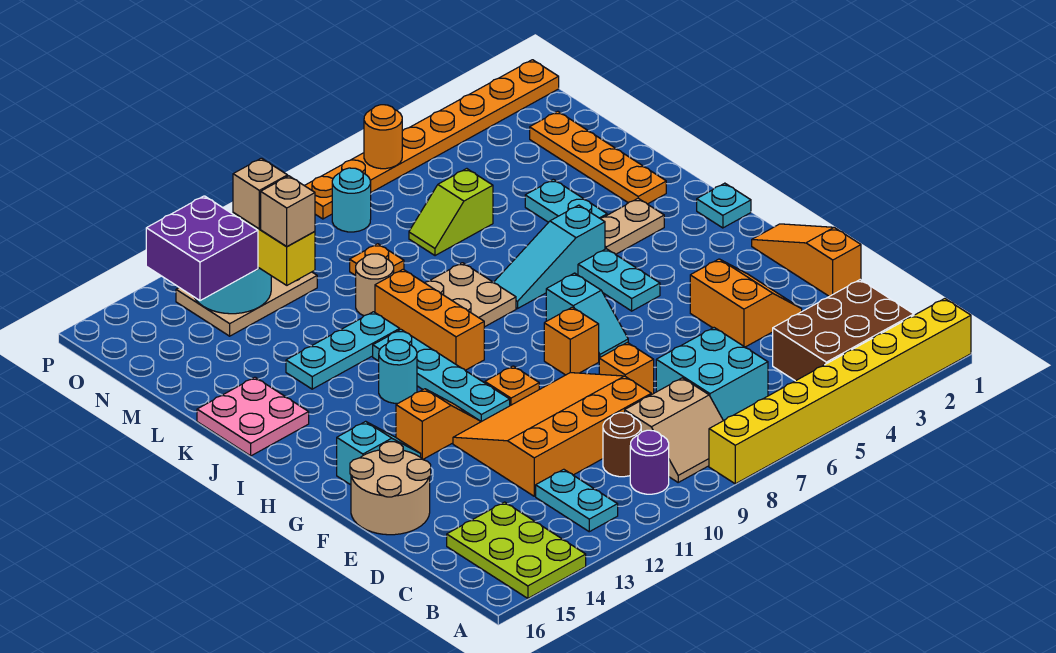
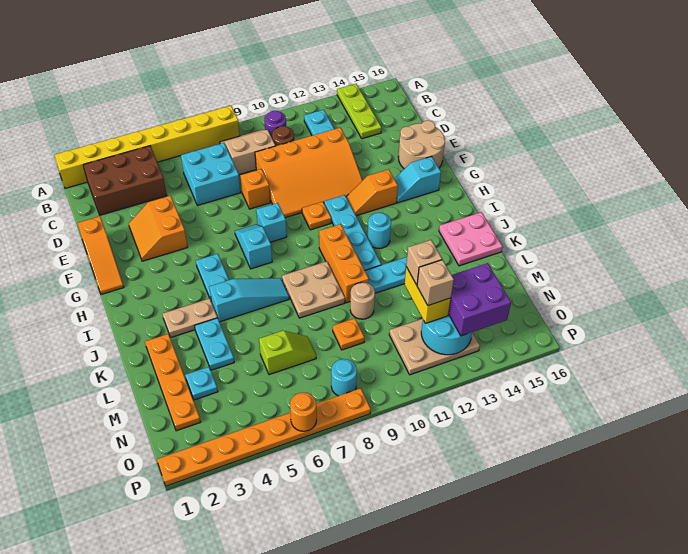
lime 2x3 plate [447,502,586,598] -> lime 1x3 plate [337,84,382,139]
orange 1x1 brick [544,307,599,375] -> cyan 1x1 brick [256,203,287,242]
cyan 1x1 plate [697,183,751,228] -> cyan 1x1 plate moved to [185,367,218,400]

